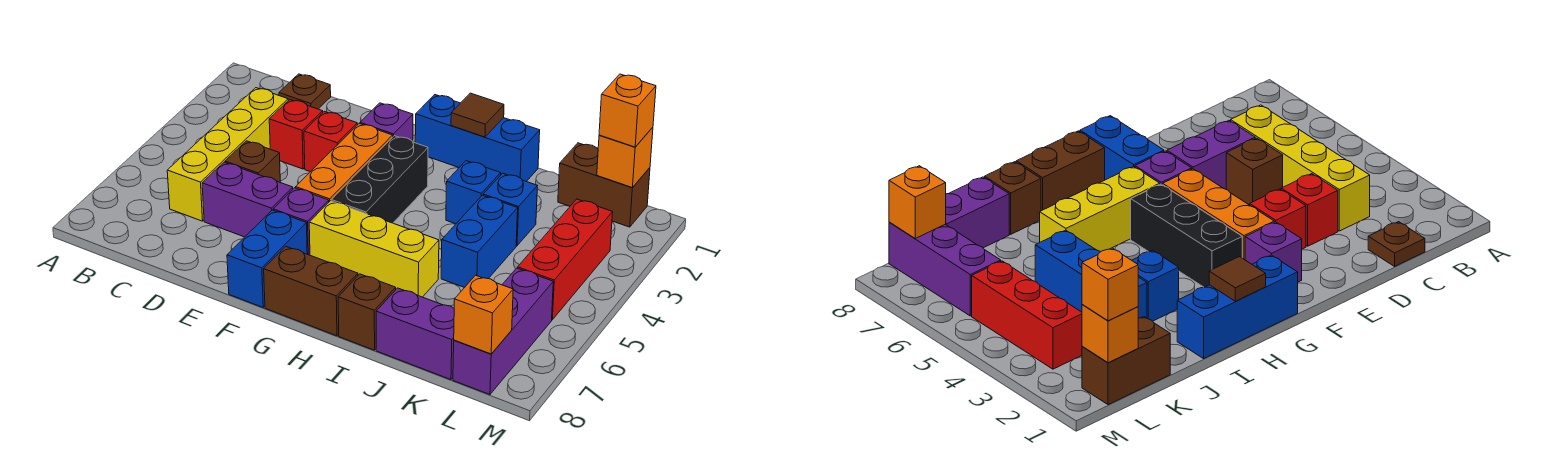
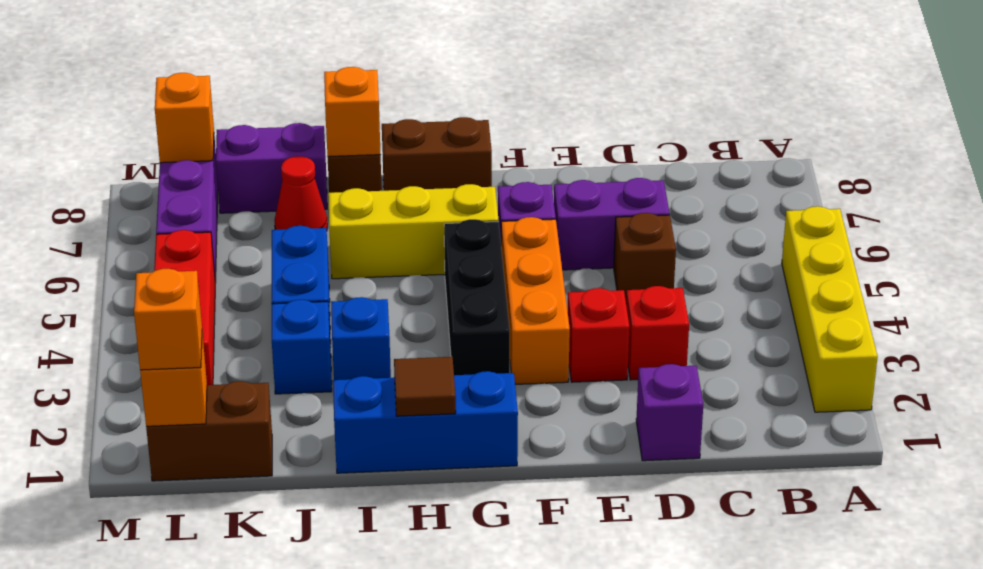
brown 1x1 plate [279,74,331,109] -> none
yellow 1x4 brick [167,88,288,221] -> yellow 1x4 brick moved to [782,206,878,412]
purple 1x1 brick [360,103,413,141] -> purple 1x1 brick moved to [636,364,703,461]
blue 1x2 brick [227,210,307,307] -> none
none -> orange 1x1 brick [324,67,381,157]
none -> red 1x1 cone [274,156,328,230]

